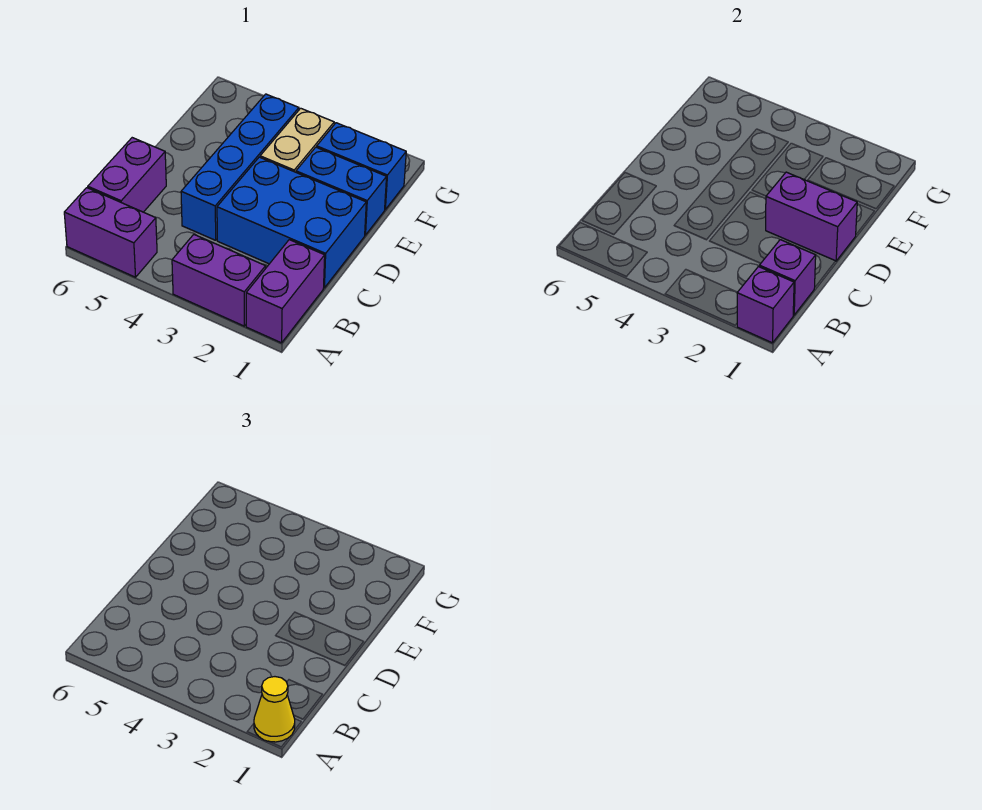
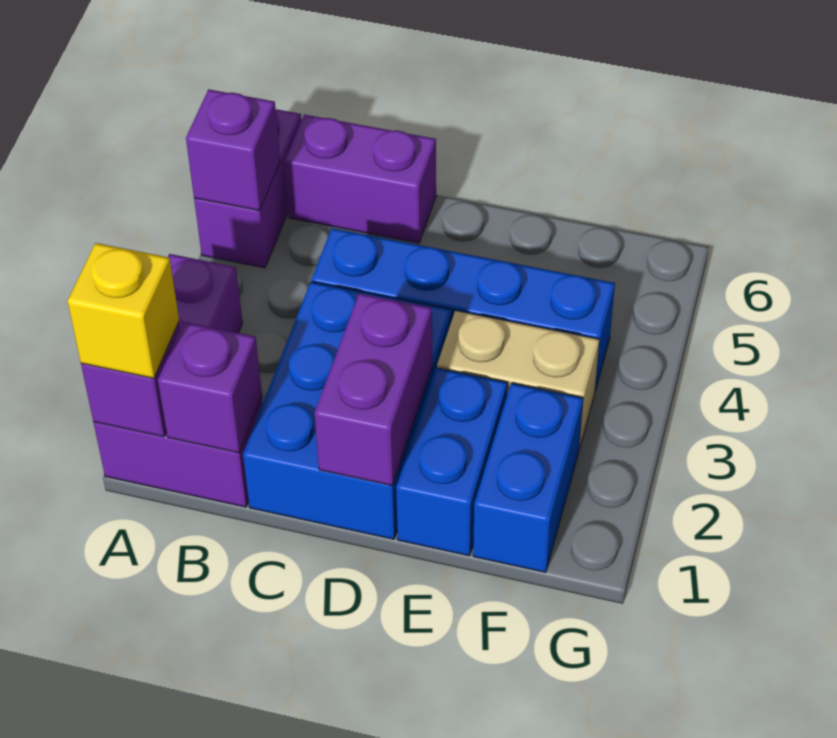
yellow 1x1 cone [254,677,295,742] -> yellow 1x1 brick [68,243,179,378]
none -> purple 1x1 brick [186,89,280,211]

